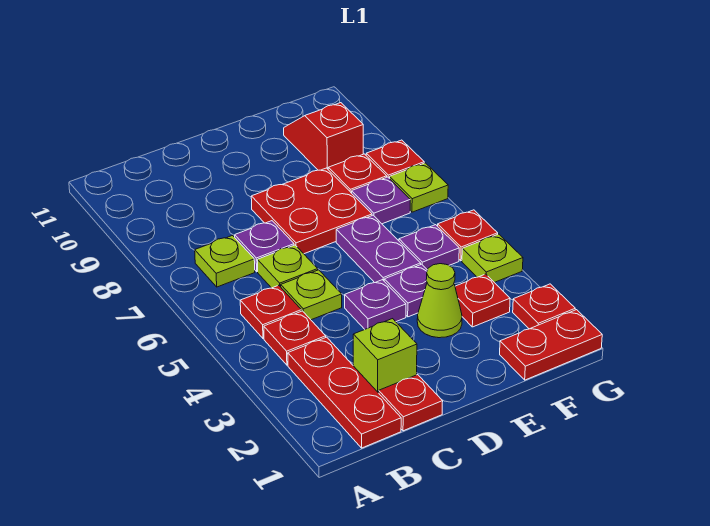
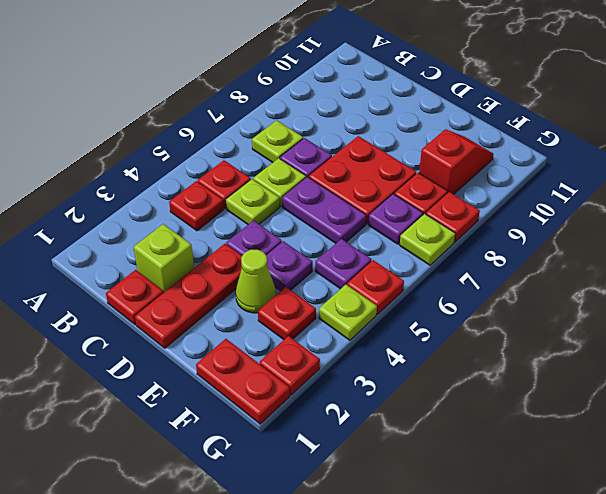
red 1x3 plate [288,337,401,448] -> red 1x3 plate moved to [135,244,242,348]
purple 1x2 plate [336,215,421,283] -> purple 1x2 plate turned to [282,177,366,243]

